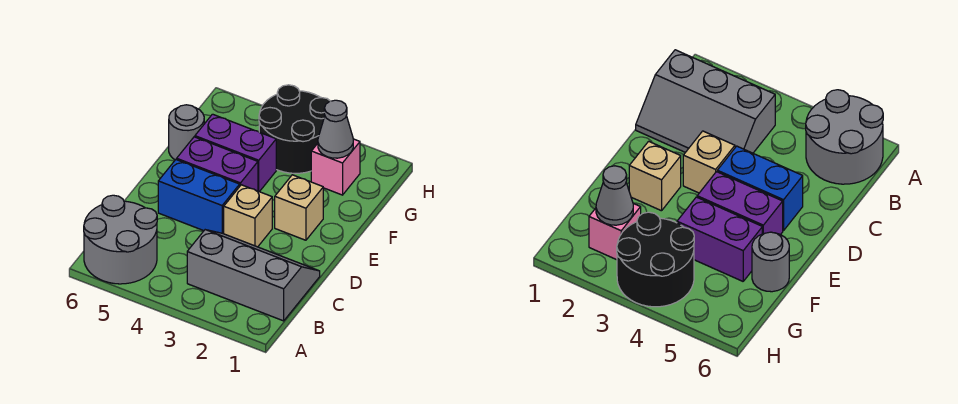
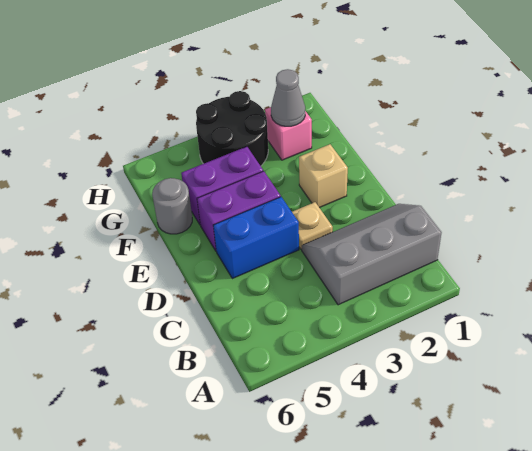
grey 2x2 round brick [84,195,157,284] -> none
tan 1x1 brick [224,185,272,247] -> tan 1x1 plate [292,202,333,249]

